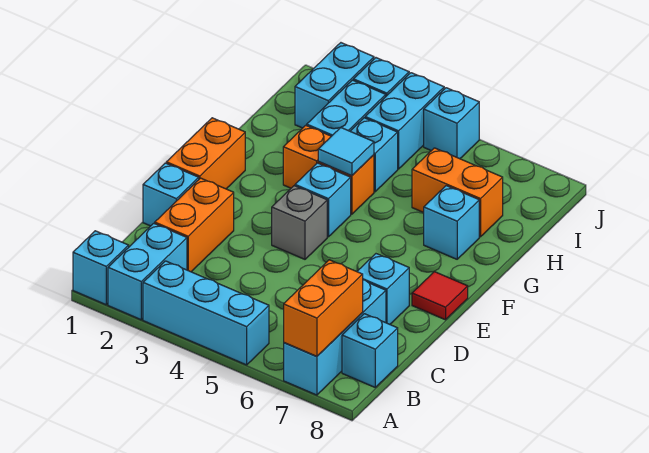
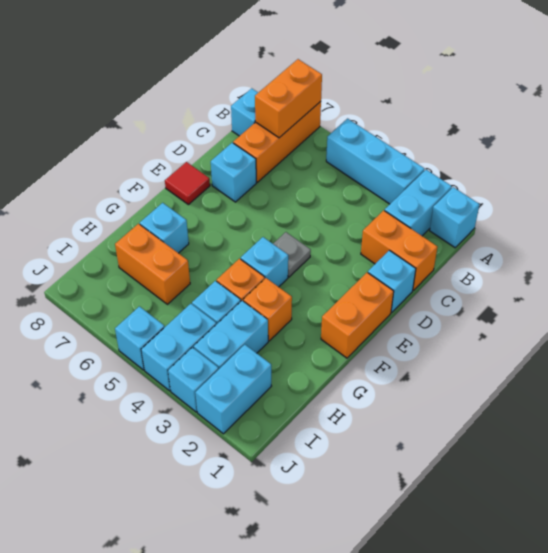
cyan 1x3 brick [284,280,386,395] -> orange 1x3 brick [233,102,321,182]
orange 1x2 brick [155,178,234,272] -> orange 1x2 brick turned to [361,210,437,290]
grey 1x1 brick [272,186,327,259] -> grey 1x1 plate [273,232,311,277]
cyan 1x1 tile [318,128,374,176] -> none

